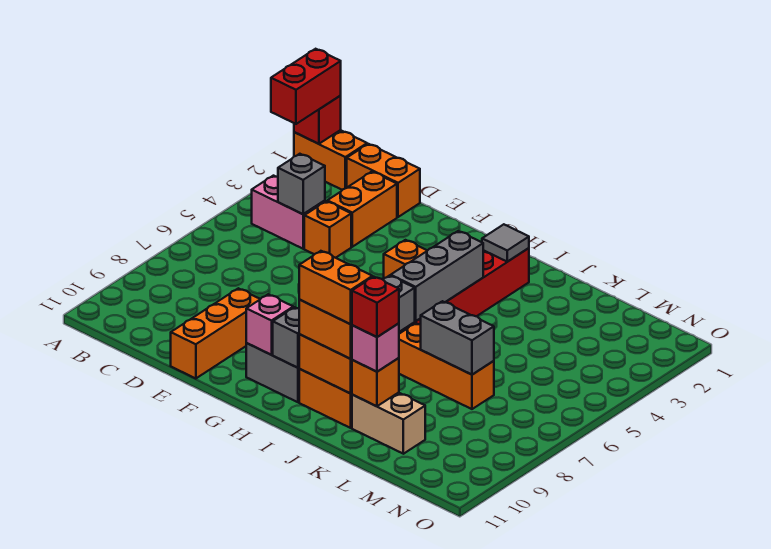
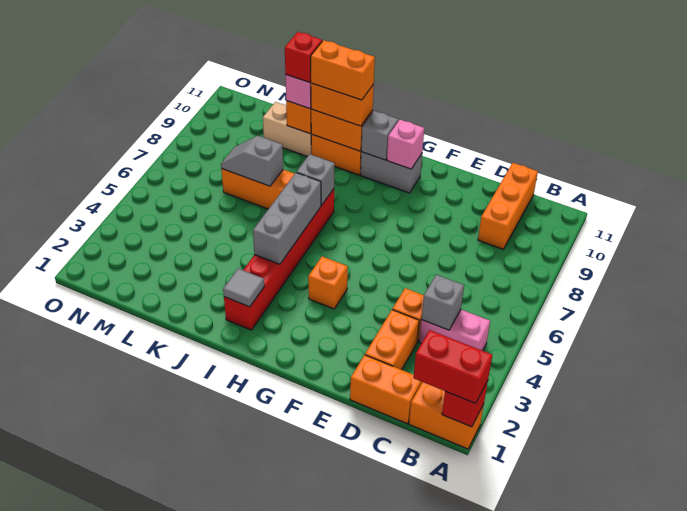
red 1x2 brick [271,49,341,124] -> red 1x2 brick turned to [413,330,492,403]
orange 1x3 brick [171,288,260,379] -> orange 1x3 brick moved to [478,163,538,249]
grey 1x2 brick [420,301,494,375] -> grey 1x2 slope [221,136,283,186]

